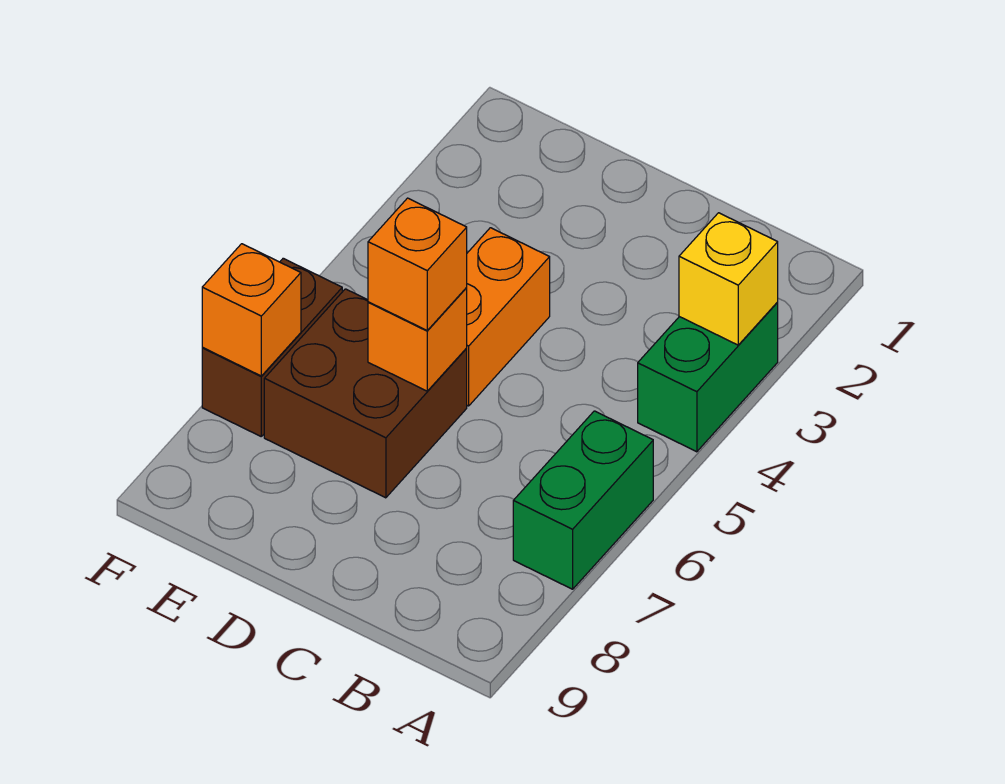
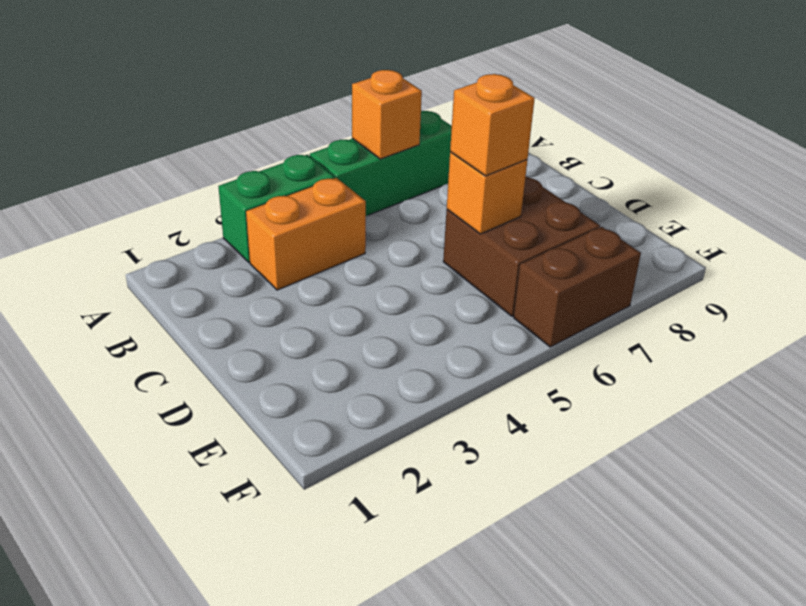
yellow 1x1 brick [679,213,778,345] -> none
green 1x2 brick [513,411,653,589] -> green 1x3 brick [310,111,452,216]
orange 1x2 brick [466,228,550,406] -> orange 1x2 brick moved to [246,178,366,290]
orange 1x1 brick [202,244,301,376] -> orange 1x1 brick moved to [352,70,422,159]

